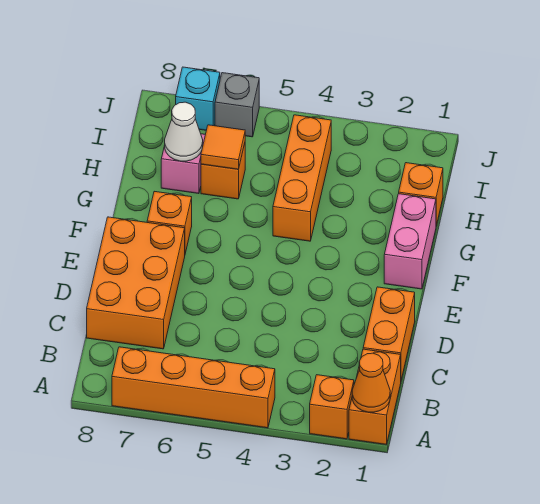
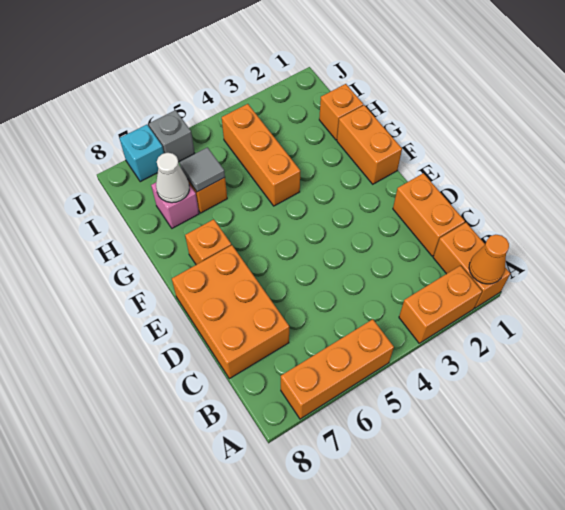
orange 1x1 brick [310,375,354,439] -> orange 1x2 brick [399,265,482,343]
orange 1x4 brick [112,347,275,428] -> orange 1x3 brick [281,319,394,419]
pink 1x2 brick [384,194,436,289] -> orange 1x2 brick [337,105,402,184]
orange 1x1 tile [201,125,245,169] -> grey 1x1 tile [180,147,225,192]

